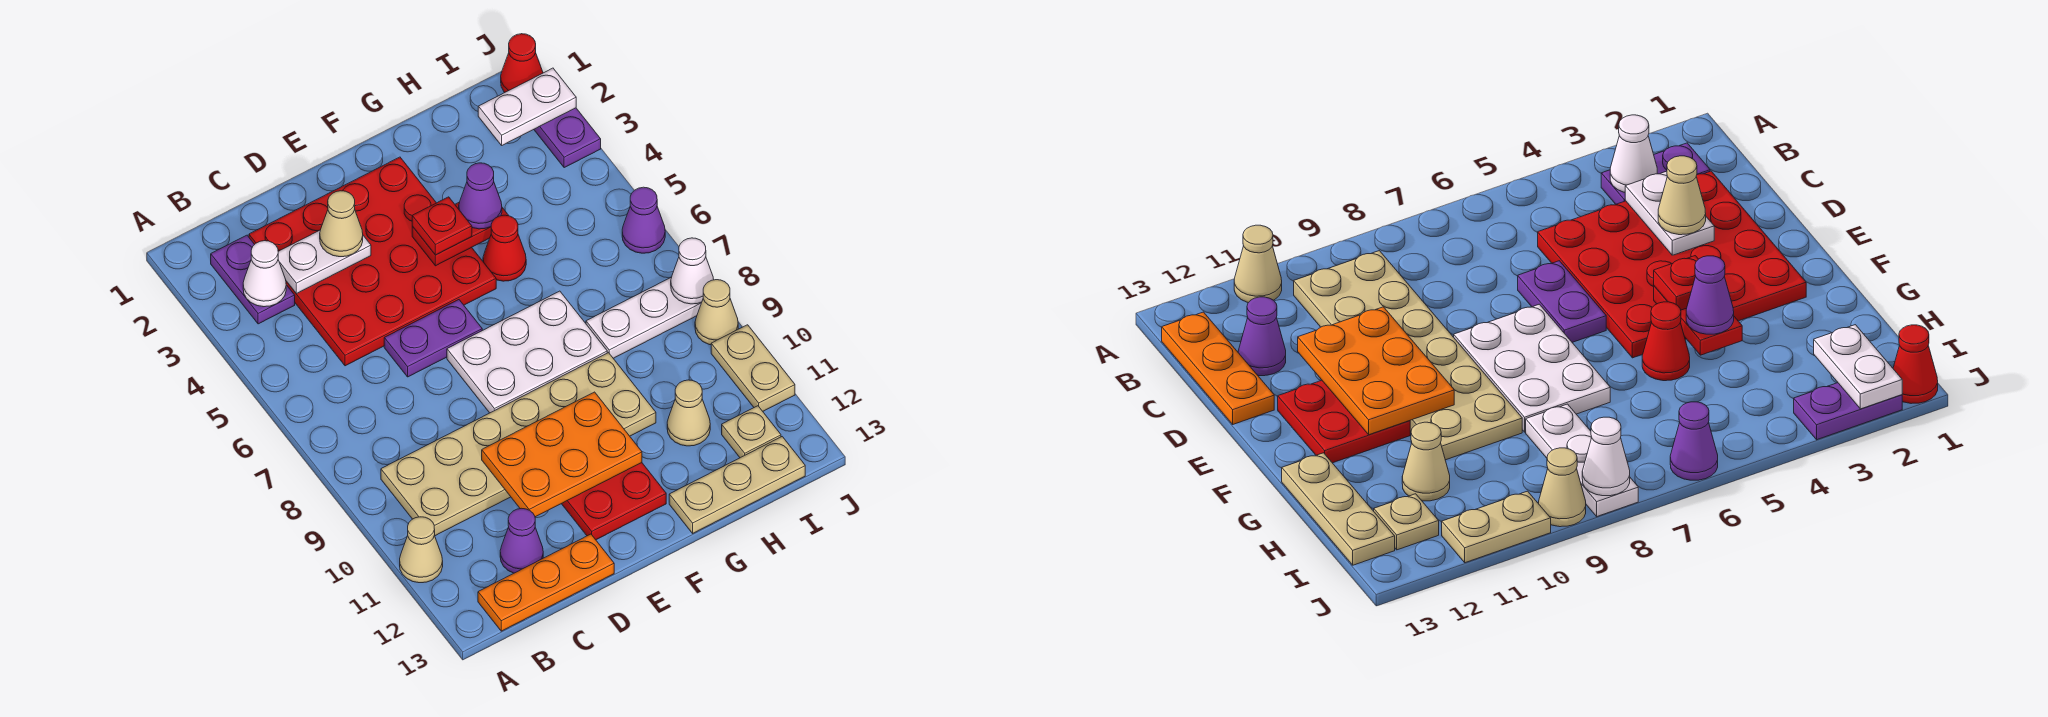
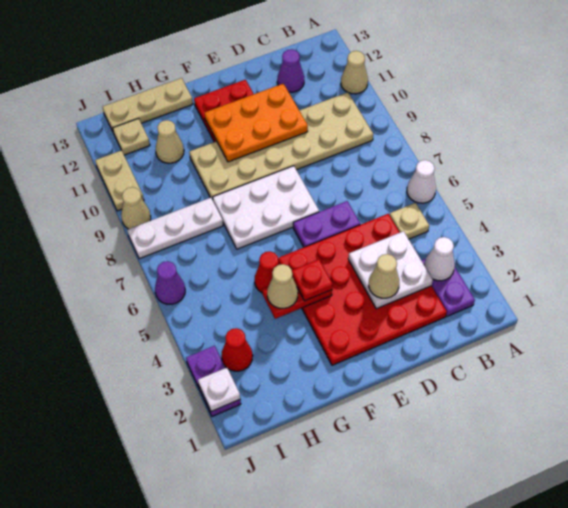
none -> tan 1x1 plate [390,203,429,239]
orange 1x3 plate [478,534,614,631] -> none
white 1x2 plate [278,230,371,294] -> white 2x2 plate [348,231,433,309]
purple 1x1 cone [459,163,502,229] -> tan 1x1 cone [267,264,298,308]
white 1x2 plate [478,68,576,145] -> white 1x1 plate [198,368,240,411]
red 1x1 cone [501,34,543,92] -> red 1x1 cone moved to [222,328,253,371]
white 1x1 cone [671,238,714,304] -> white 1x1 cone moved to [407,160,436,203]

